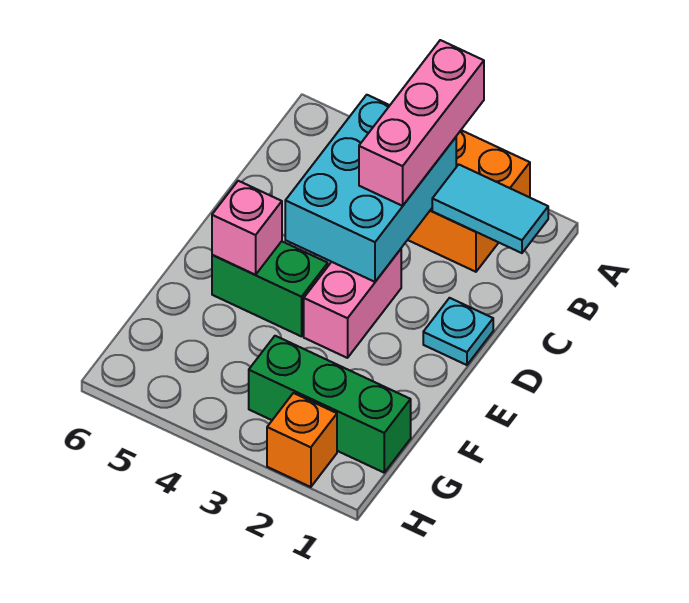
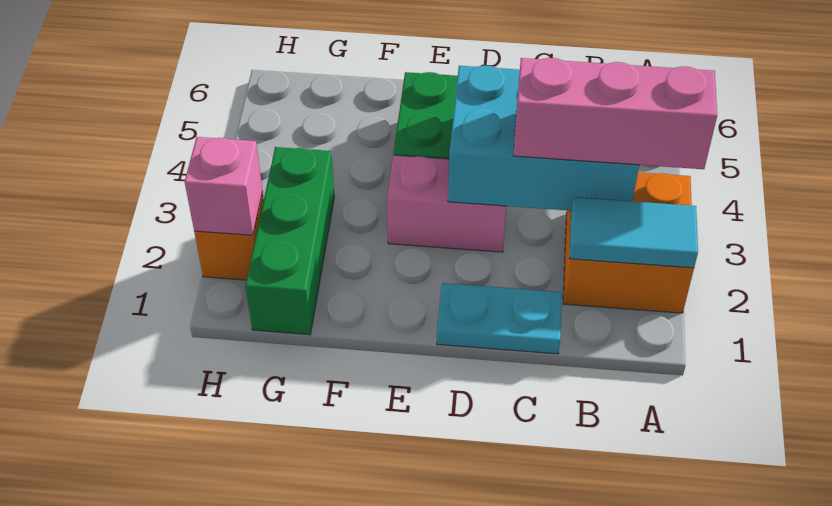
cyan 1x2 tile [432,164,548,253] -> cyan 1x2 tile turned to [569,197,698,268]
cyan 1x1 plate [423,298,493,365] -> cyan 1x2 plate [437,283,562,354]
pink 1x1 brick [212,181,282,275] -> pink 1x1 brick moved to [185,137,263,235]

